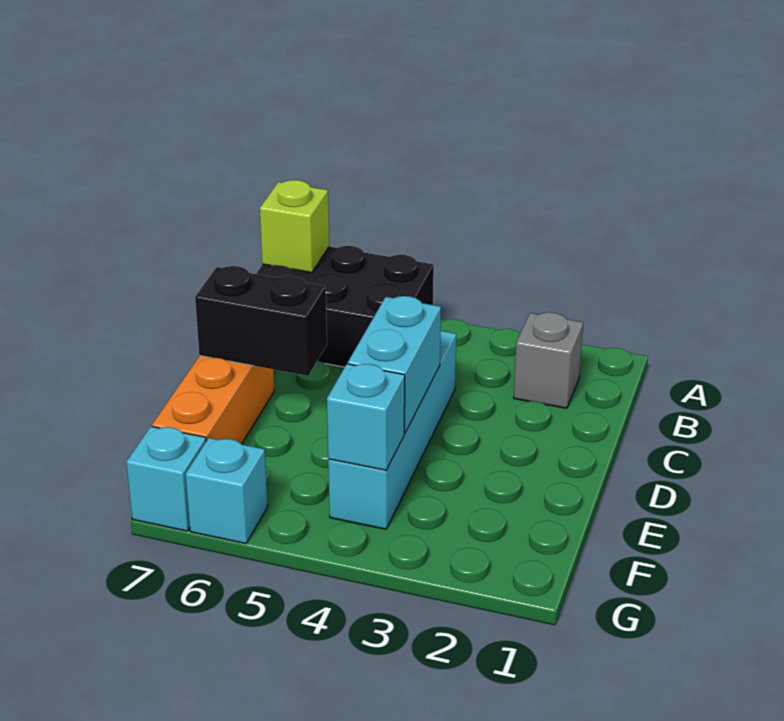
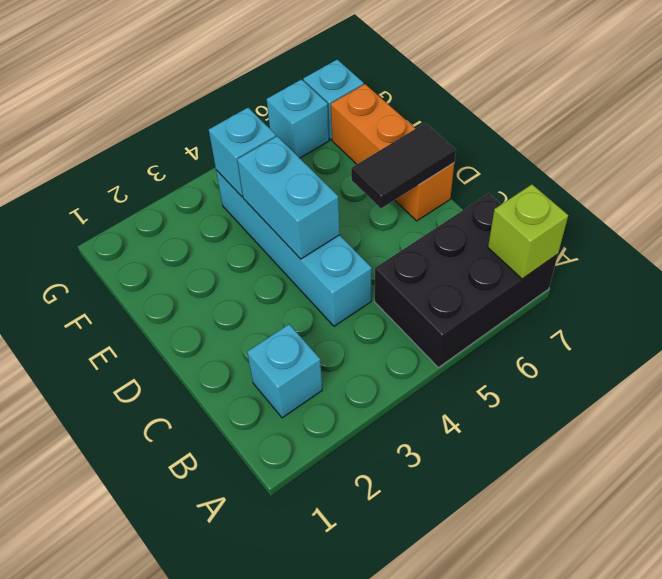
grey 1x1 brick [514,312,583,408] -> cyan 1x1 brick [247,324,322,418]
black 1x2 brick [195,266,327,376] -> black 1x2 tile [351,123,456,208]

